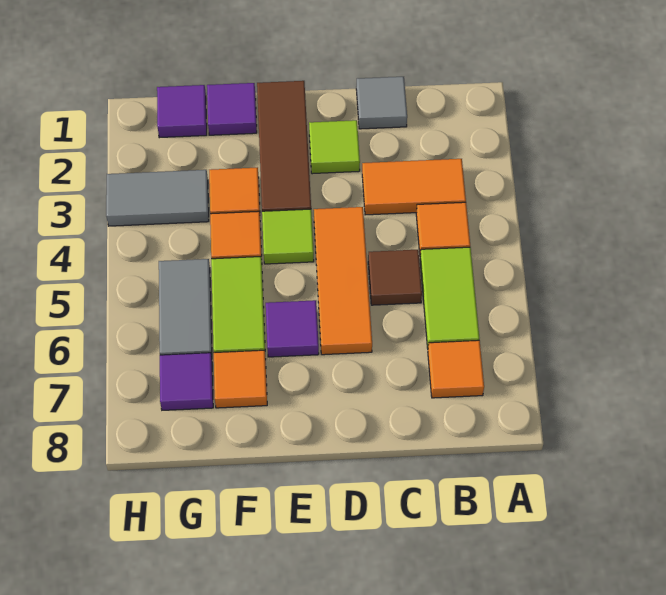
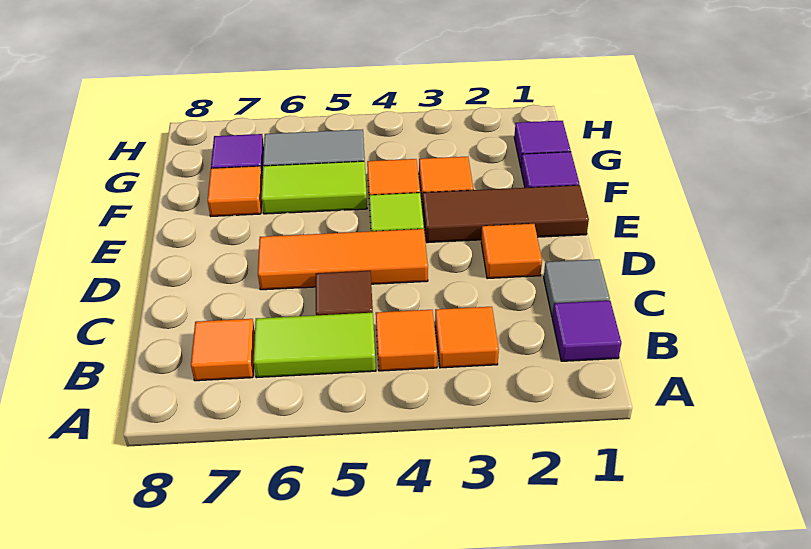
orange 1x2 tile [362,159,466,215] -> orange 1x1 tile [435,307,499,368]
lime 1x1 tile [309,120,360,174] -> orange 1x1 tile [481,224,542,279]
purple 1x1 tile [266,300,319,357] -> purple 1x1 tile moved to [552,301,621,361]
grey 1x2 tile [106,170,209,226] -> none

